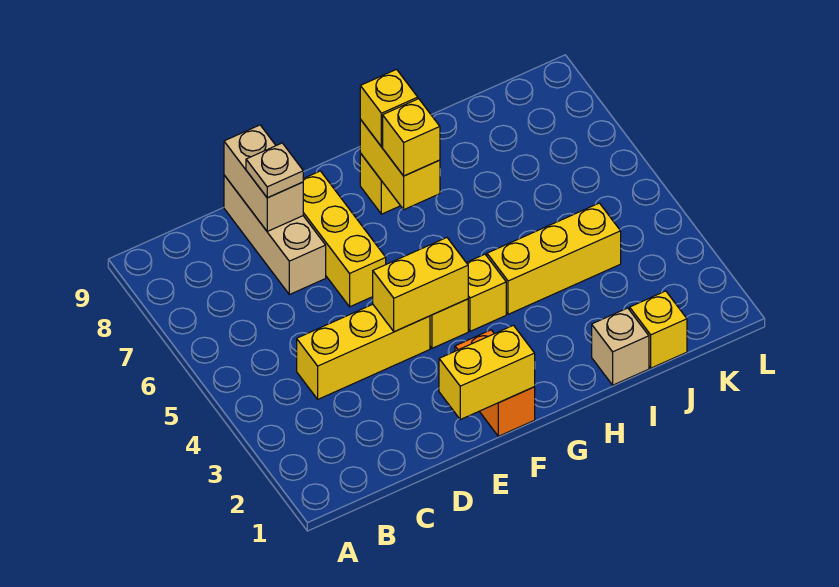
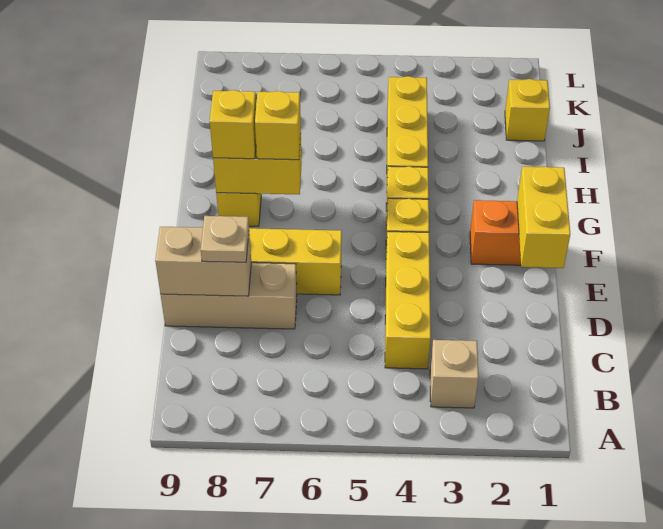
yellow 1x2 brick [373,238,468,332] -> none
tan 1x1 brick [592,308,649,385] -> tan 1x1 brick moved to [430,340,479,408]

